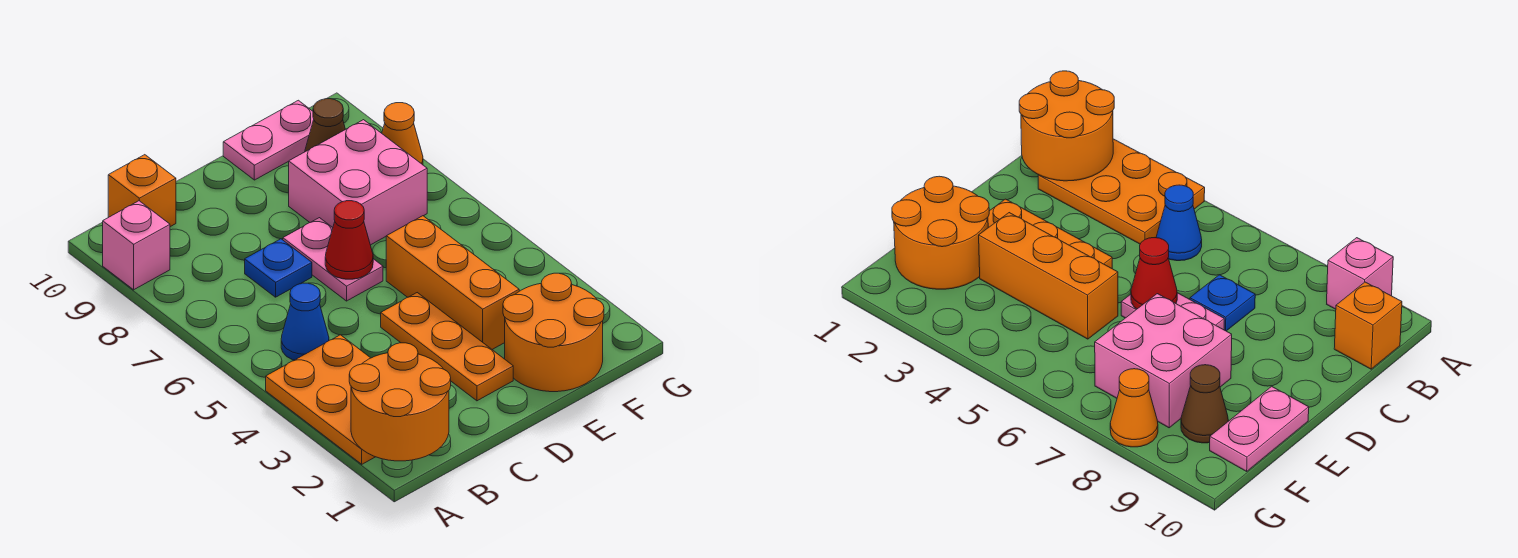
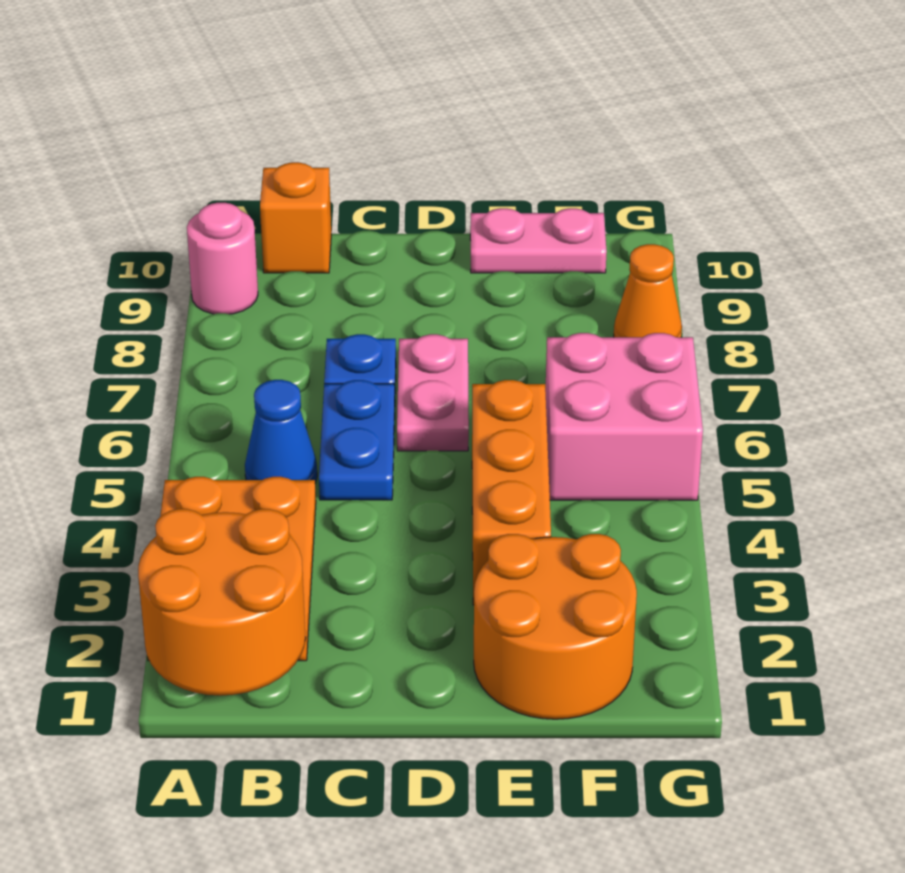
pink 1x1 brick [103,201,170,290] -> pink 1x1 round brick [187,203,258,314]
none -> blue 1x2 plate [319,380,395,500]
orange 1x3 plate [381,293,513,401] -> none
red 1x1 cone [325,201,373,279] -> none
pink 2x2 brick [289,120,427,245] -> pink 2x2 brick moved to [545,333,703,500]
brown 1x1 cone [305,99,345,152] -> none

